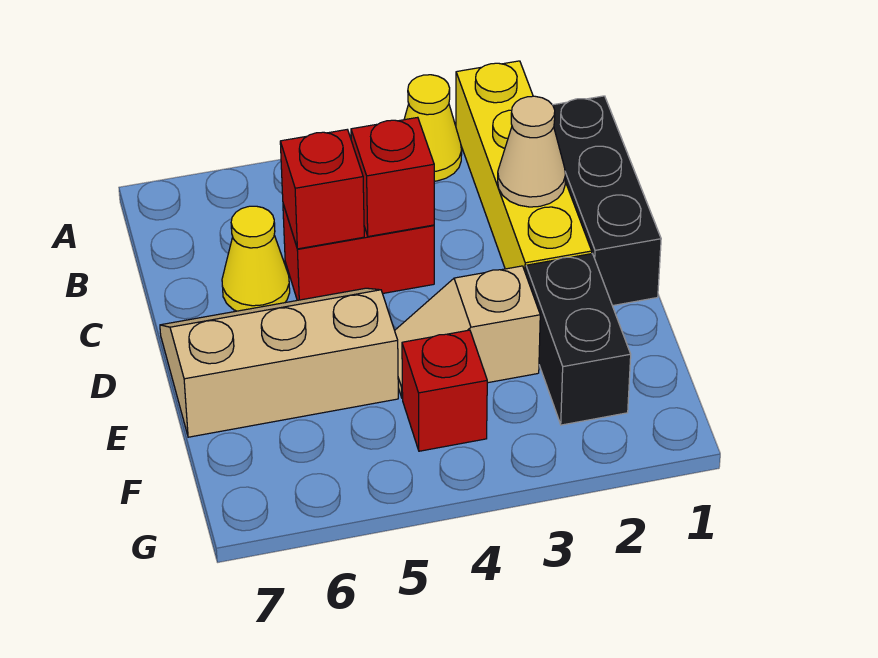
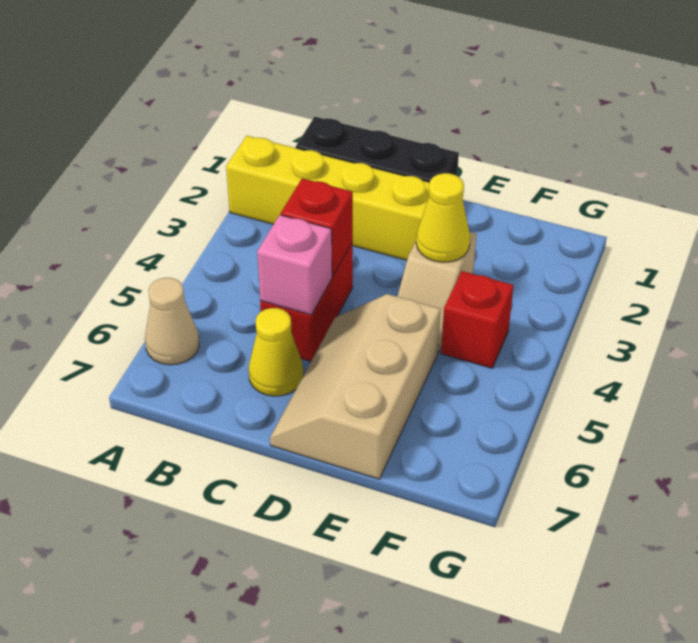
yellow 1x1 cone [404,75,462,181] -> yellow 1x1 cone moved to [416,173,470,262]
tan 1x1 cone [498,96,566,207] -> tan 1x1 cone moved to [145,278,199,365]
red 1x1 brick [280,130,364,249] -> pink 1x1 brick [257,215,332,315]
black 1x2 brick [526,254,631,425] -> none

